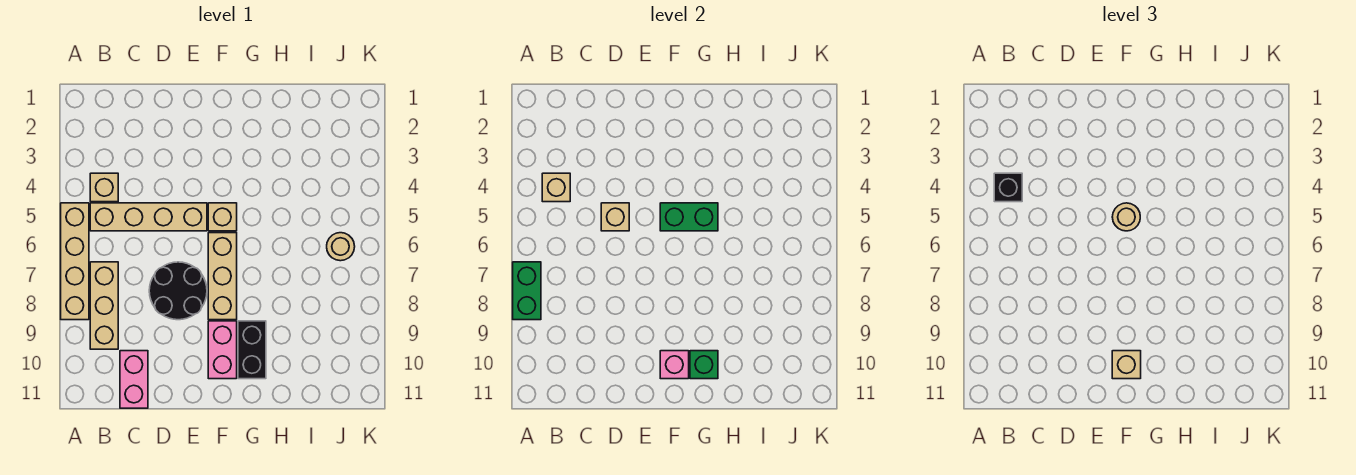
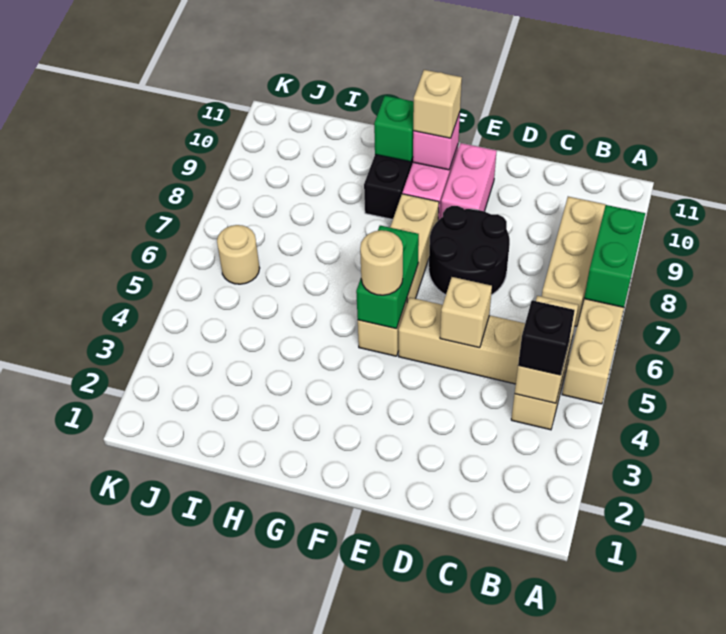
tan 1x1 brick [542,173,570,202] -> tan 1x2 brick [515,296,578,403]
pink 1x2 brick [120,351,148,408] -> pink 1x2 brick moved to [441,143,497,218]
green 1x2 brick [660,203,718,231] -> green 1x2 brick turned to [356,226,419,329]

